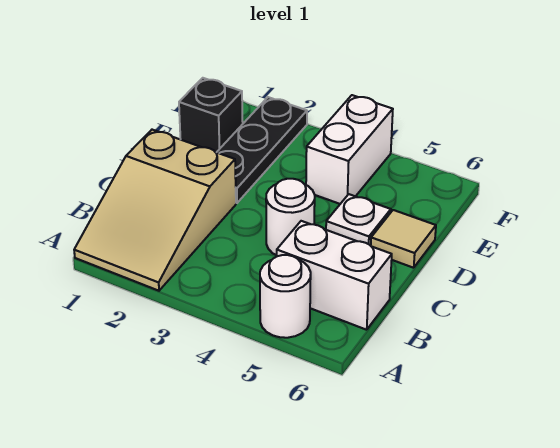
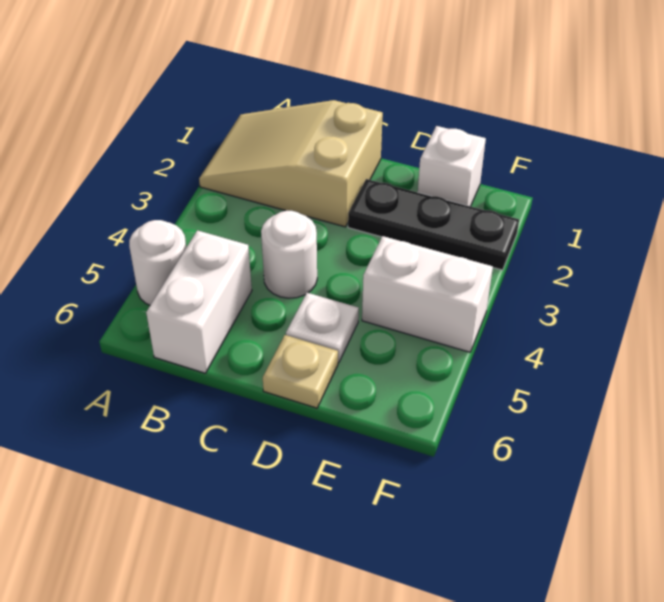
tan 1x1 tile [371,210,436,268] -> tan 1x1 plate [263,335,338,408]
black 1x1 brick [179,78,243,152] -> white 1x1 brick [418,126,486,206]

